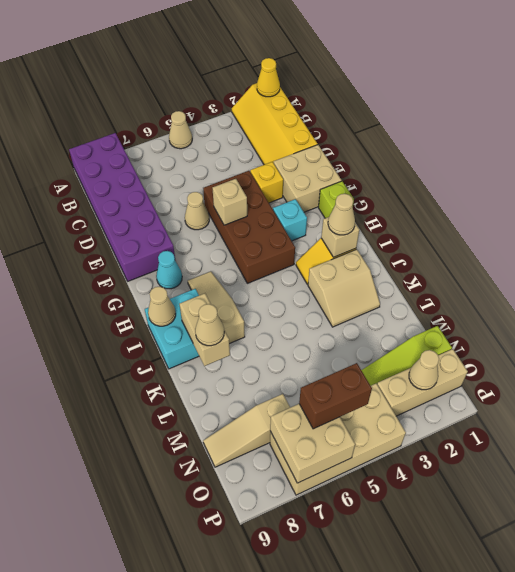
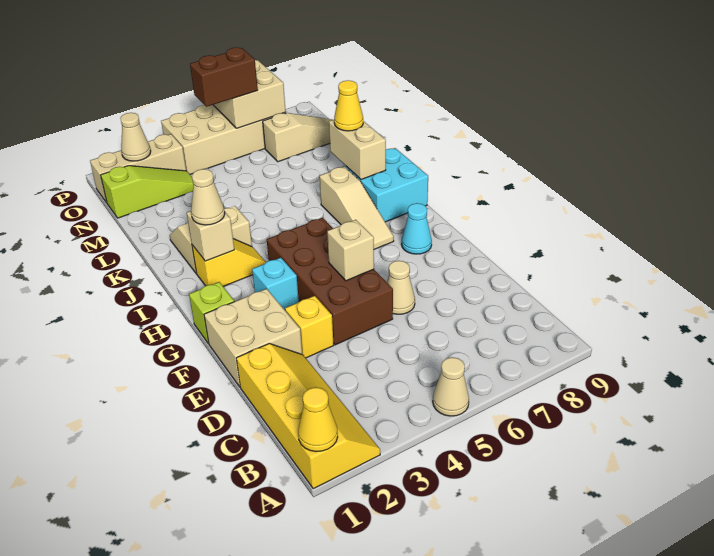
purple 2x6 brick [69,133,176,281] -> none
tan 1x1 cone [148,287,176,326] -> none
tan 1x1 cone [195,304,224,346] -> yellow 1x1 cone [334,81,363,131]

